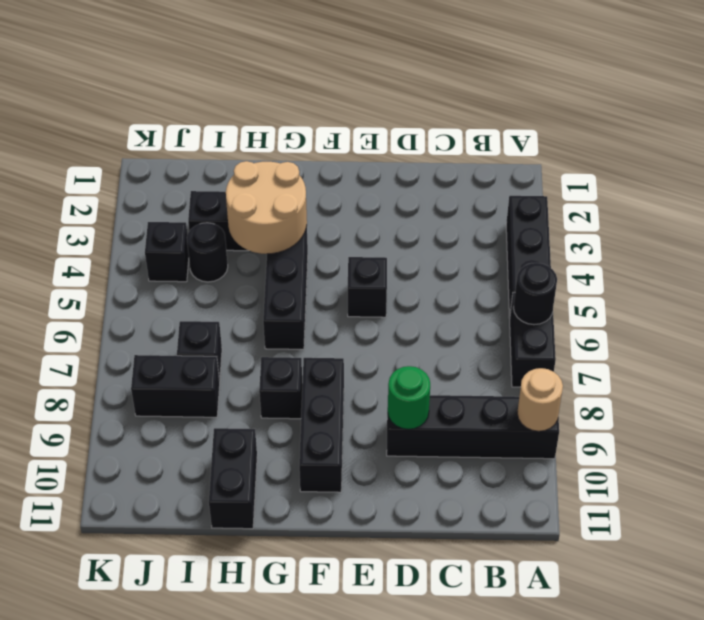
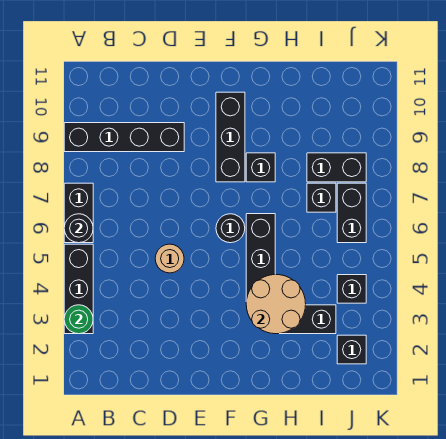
tan 1x1 round brick [517,368,563,431] -> tan 1x1 round brick moved to [155,244,184,273]
green 1x1 round brick [388,366,430,429] -> green 1x1 round brick moved to [64,305,93,334]
black 1x1 brick [348,257,387,317] -> black 1x1 brick moved to [337,335,366,364]
black 1x2 brick [209,428,257,529] -> black 1x2 brick moved to [337,183,366,243]
black 1x1 round brick [187,223,228,282] -> black 1x1 round brick moved to [216,214,245,243]

